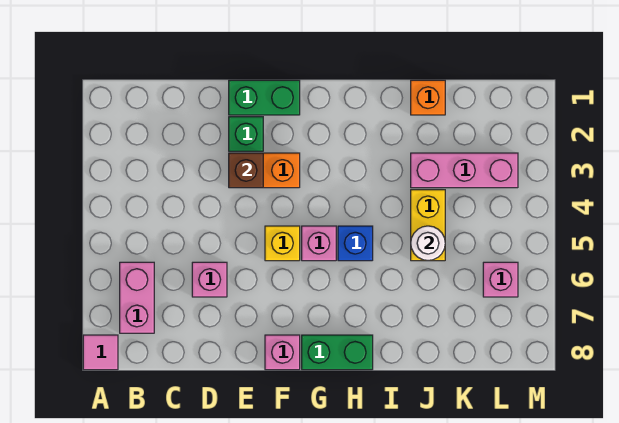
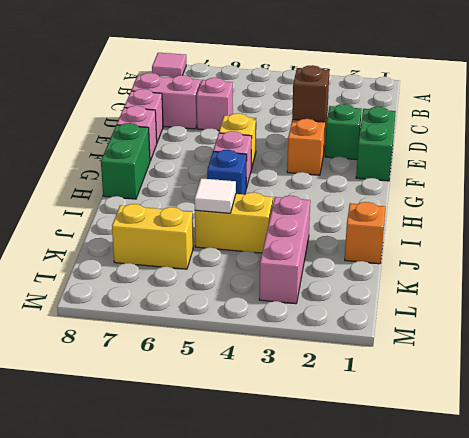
pink 1x2 brick [120,262,154,333] -> pink 1x2 brick moved to [131,73,200,129]
white 1x1 round brick [411,226,445,261] -> white 1x1 tile [194,178,236,213]
none -> yellow 1x2 brick [112,204,193,269]
pink 1x1 brick [483,262,518,297] -> pink 1x1 brick moved to [124,89,163,142]

